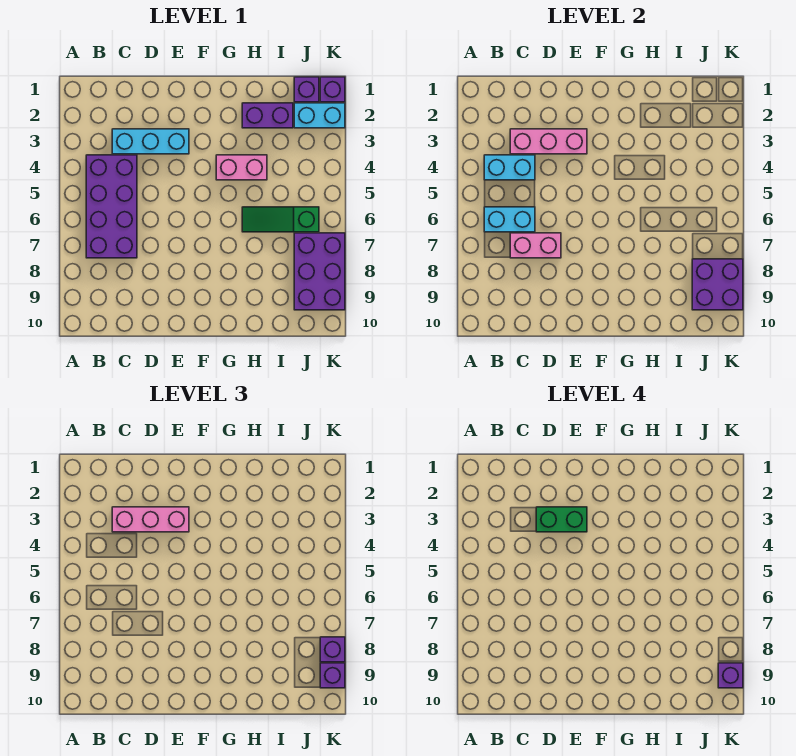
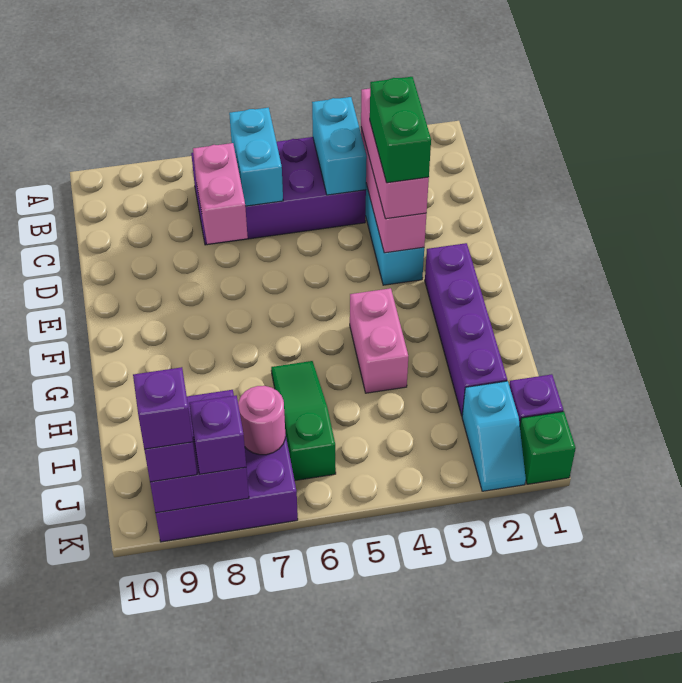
purple 1x2 brick [242,103,293,128] -> purple 1x4 brick [425,243,507,415]
cyan 1x2 brick [294,103,345,128] -> cyan 1x2 slope [462,381,526,491]
none -> pink 1x1 round brick [238,386,285,455]
purple 1x1 brick [320,77,345,102] -> green 1x1 brick [520,412,576,484]

